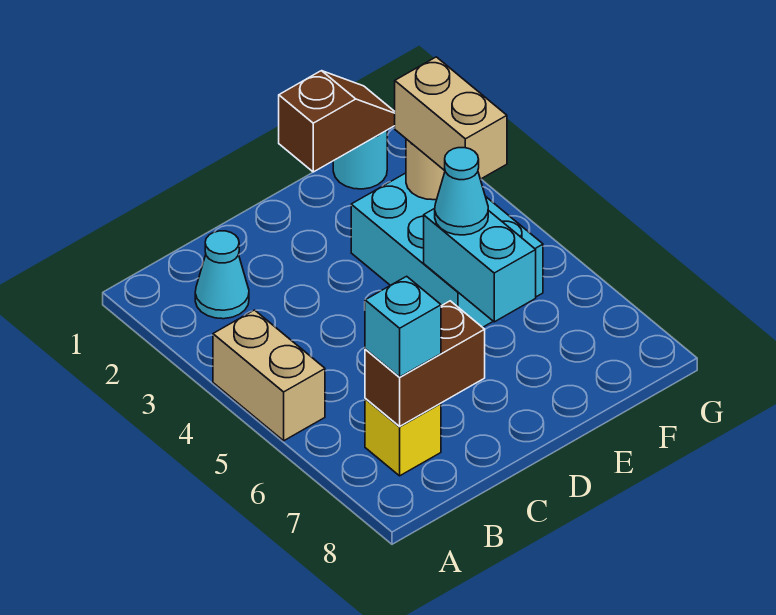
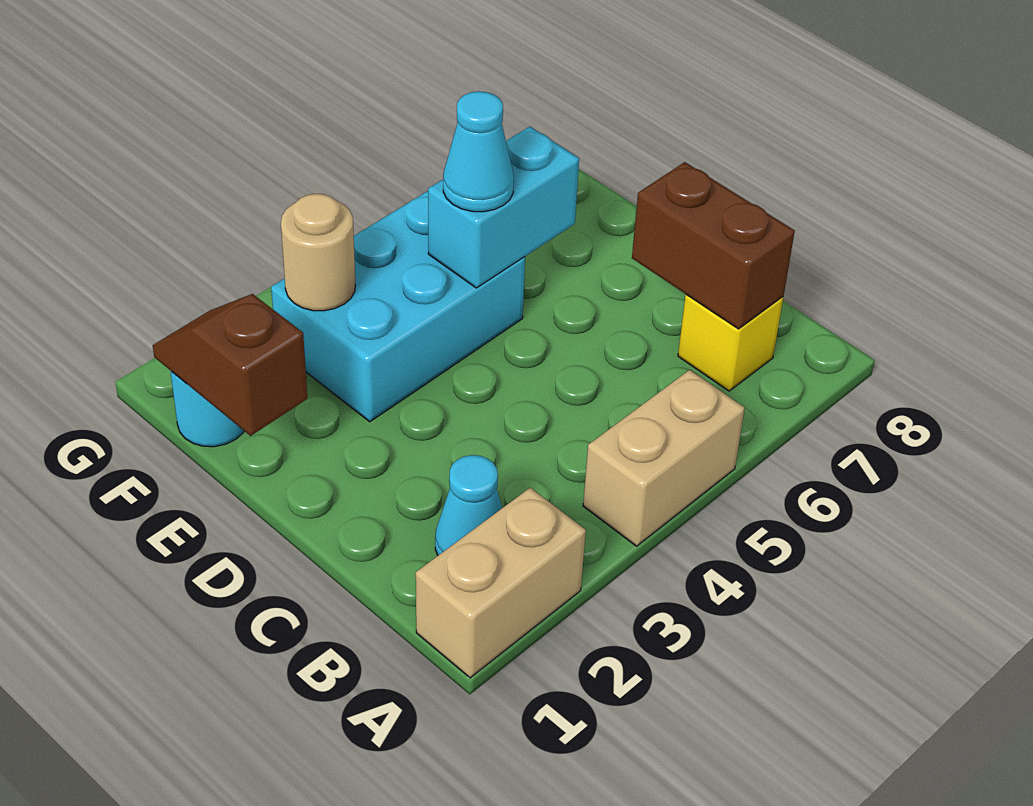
cyan 1x1 brick [365,276,441,377] -> none
tan 1x2 brick [395,57,507,179] -> tan 1x2 brick moved to [416,488,586,678]

